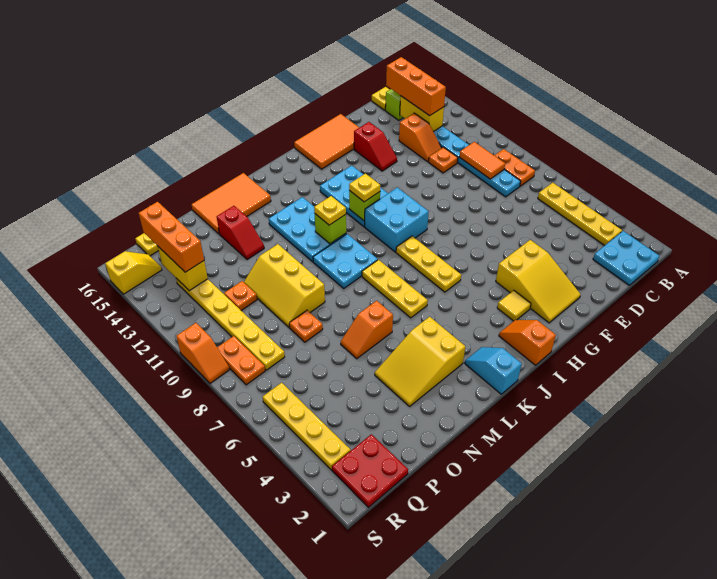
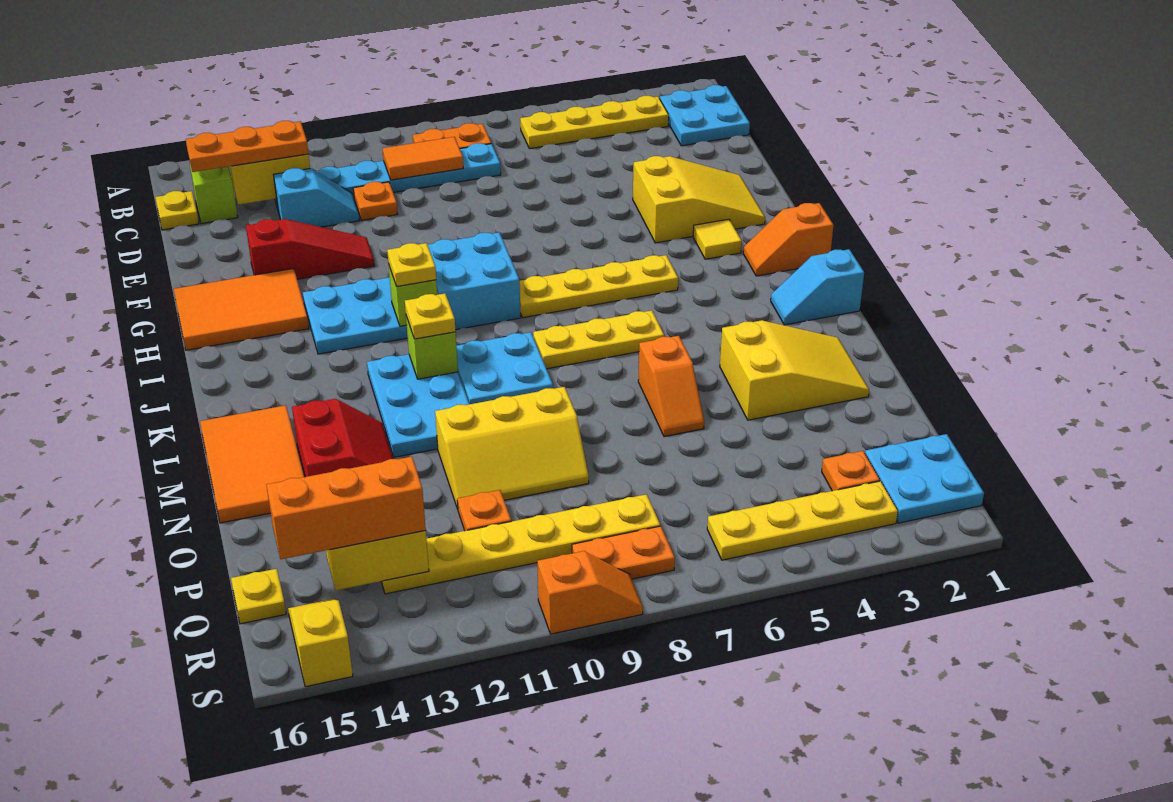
orange 1x3 brick [386,57,446,116] -> orange 1x3 plate [186,121,308,172]
orange 1x2 slope [399,113,441,162] -> cyan 1x2 slope [274,168,359,227]
red 1x2 slope [354,122,397,171] -> red 1x3 slope [246,219,375,279]
orange 2x3 tile [294,114,359,169] -> orange 2x3 tile turned to [174,269,309,350]
yellow 1x3 plate [396,236,461,292] -> yellow 1x4 plate [520,255,678,318]
cyan 2x3 plate [269,197,346,262] -> cyan 2x3 plate turned to [367,354,469,457]
yellow 2x3 slope [375,317,465,406] -> yellow 2x3 slope turned to [720,320,869,420]
red 1x2 slope [217,206,264,260] -> red 2x2 slope [292,399,393,477]
orange 1x1 plate [289,310,323,342] -> orange 1x1 plate moved to [822,451,880,491]
red 2x2 plate [332,434,408,507] -> cyan 2x2 plate [865,434,984,523]

